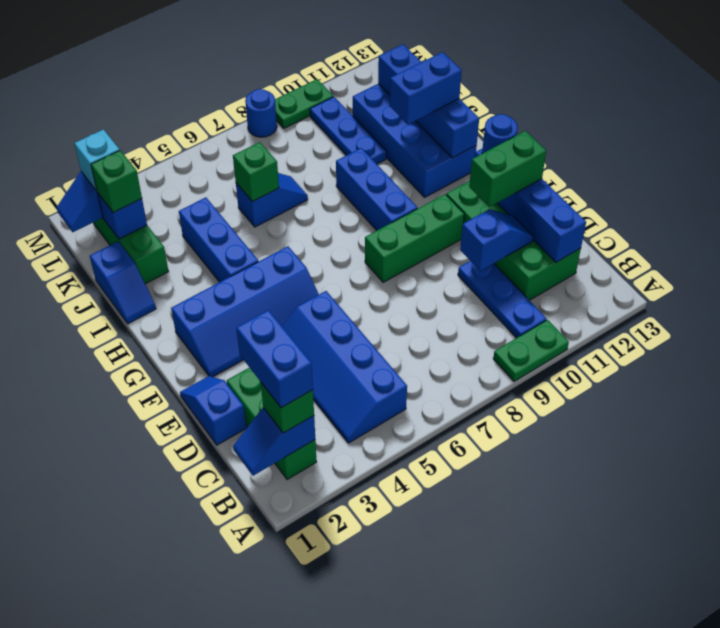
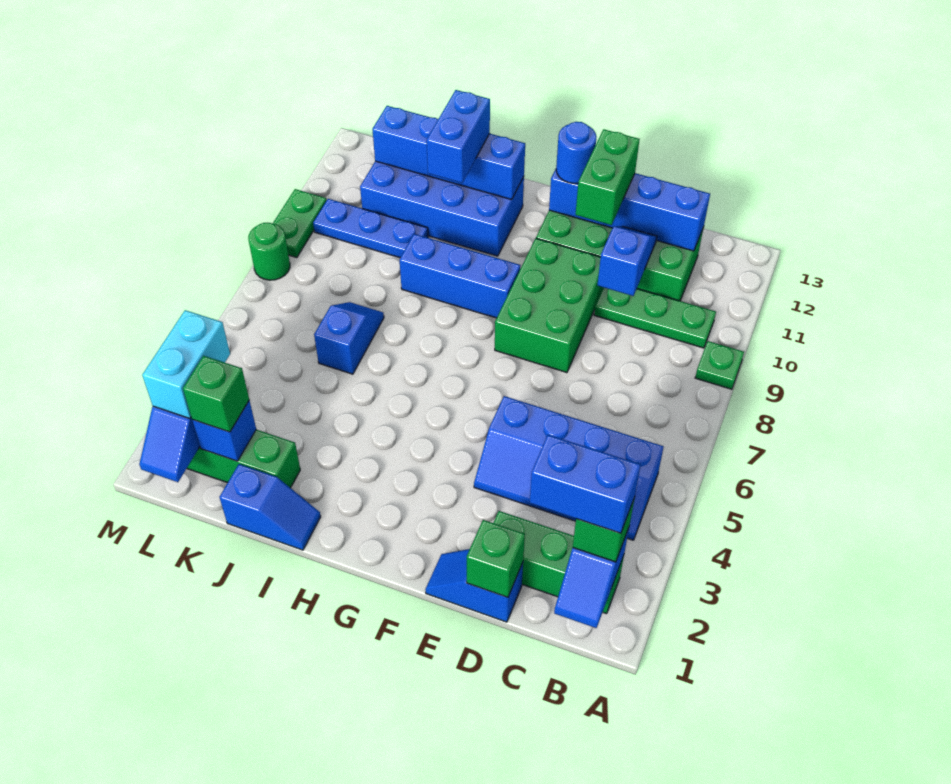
green 1x2 plate [493,320,569,381] -> green 1x1 plate [695,341,744,389]
blue 1x3 plate [458,261,546,338] -> green 1x3 plate [594,287,716,348]
blue 2x4 slope [171,246,319,377] -> none
green 1x3 brick [365,194,464,282] -> green 2x3 brick [495,238,603,373]
blue 1x3 brick [179,197,258,282] -> none
green 1x1 brick [233,142,279,202] -> green 1x1 brick moved to [467,520,525,597]
cyan 1x1 brick [74,129,120,191] -> cyan 1x2 brick [142,310,230,418]
blue 1x1 round brick [245,89,277,137] -> green 1x1 round brick [248,223,290,280]

